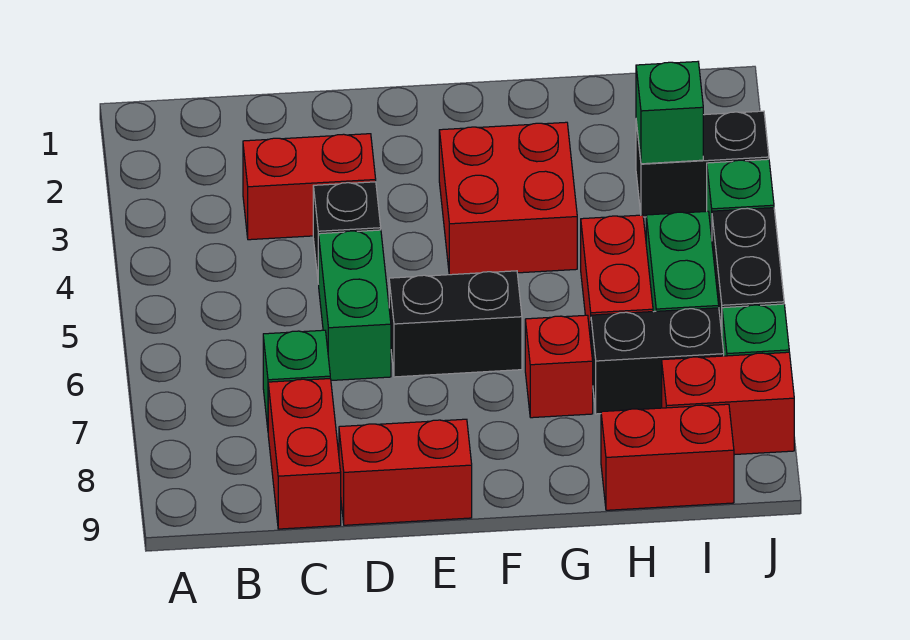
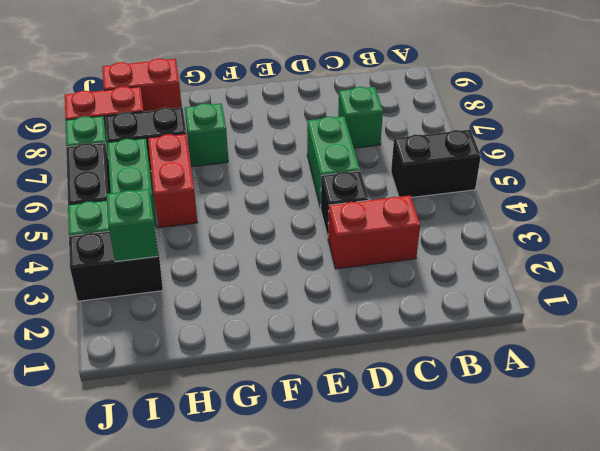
red 1x2 brick [268,379,341,529] -> none
red 1x2 brick [339,419,472,525] -> none
black 1x2 brick [389,271,522,377] -> black 1x2 brick moved to [391,130,481,197]
red 2x2 brick [439,122,577,275] -> none
red 1x1 brick [525,315,593,418] -> green 1x1 brick [185,103,228,166]

